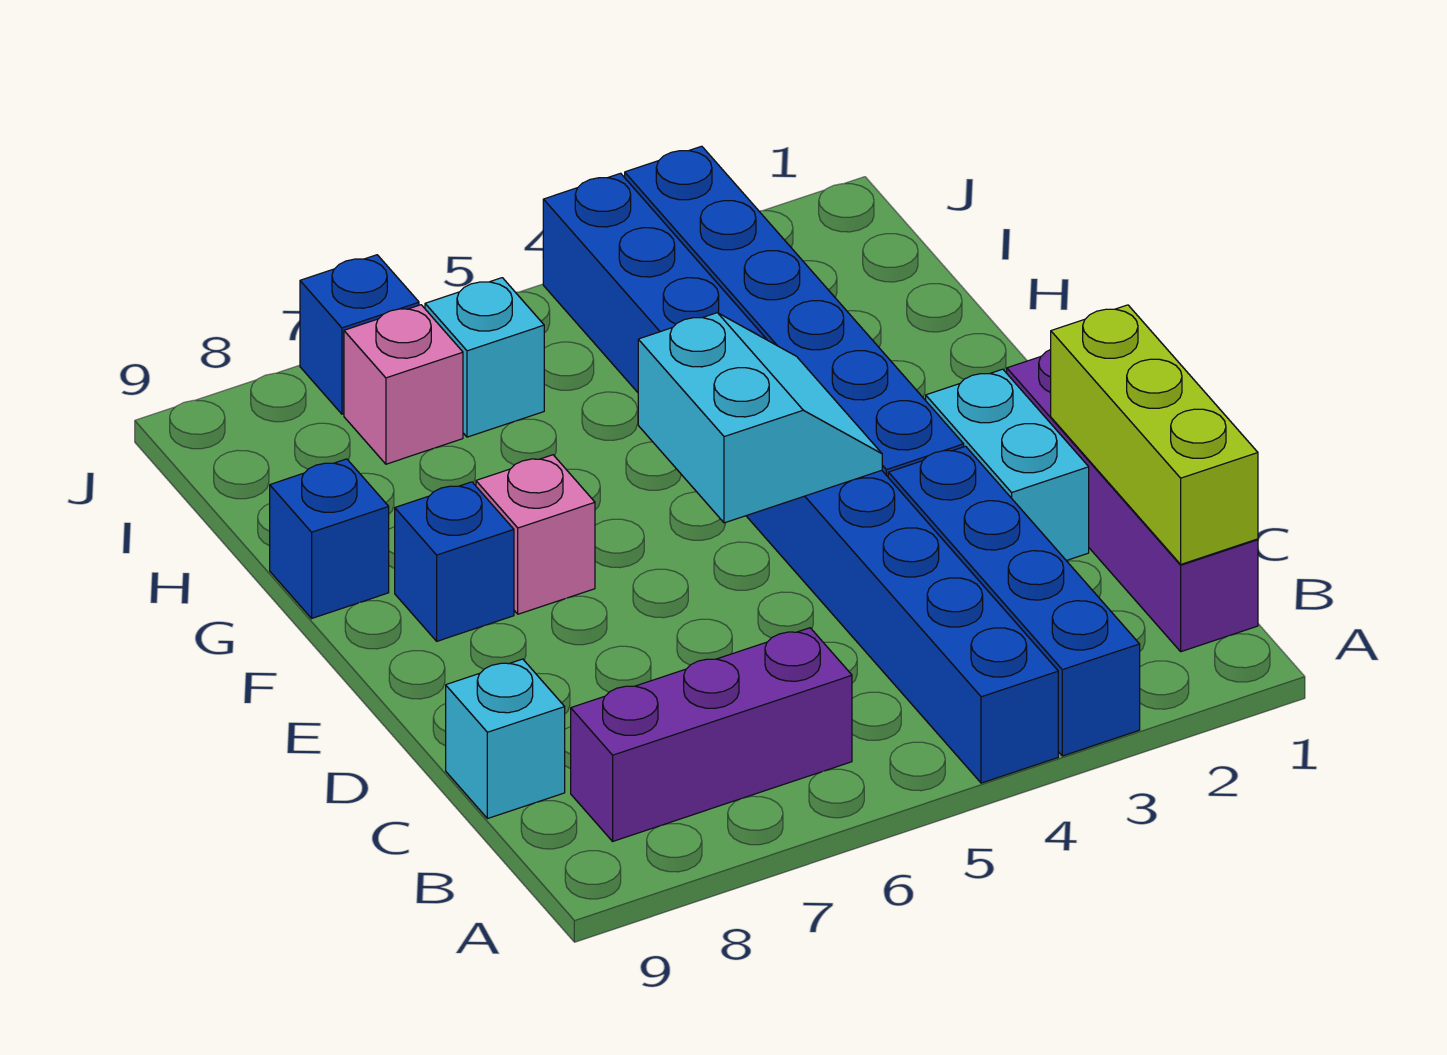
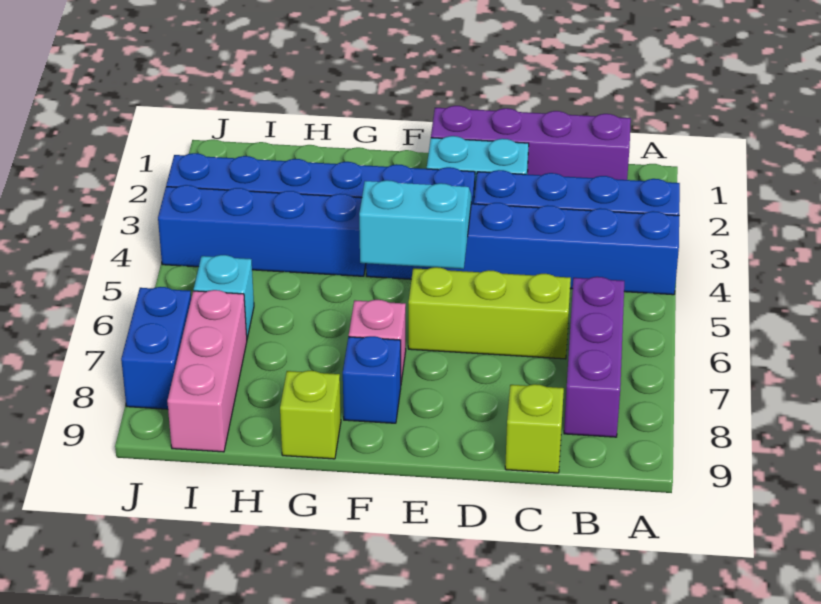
lime 1x3 brick [1051,305,1258,564] -> lime 1x3 brick moved to [408,267,571,359]
cyan 1x1 brick [446,659,565,819] -> lime 1x1 brick [505,384,564,473]
blue 1x1 brick [270,459,389,618] -> lime 1x1 brick [280,371,341,459]
pink 1x1 brick [344,305,463,464] -> pink 1x3 brick [167,290,247,452]
blue 1x1 brick [300,255,419,414] -> blue 1x2 brick [121,287,191,409]

